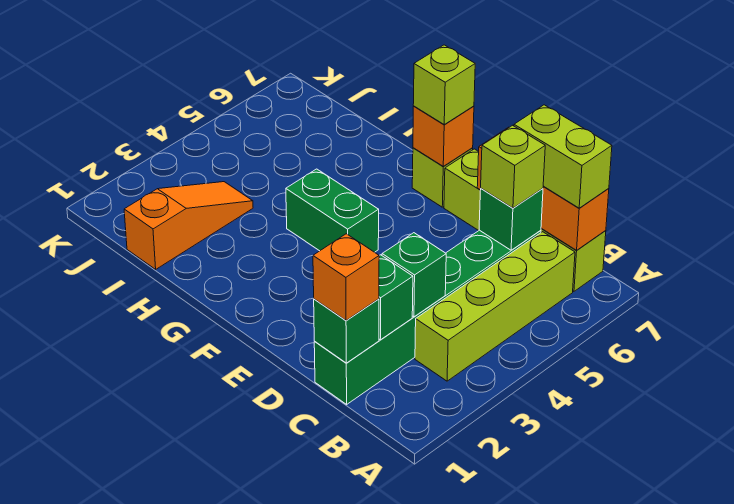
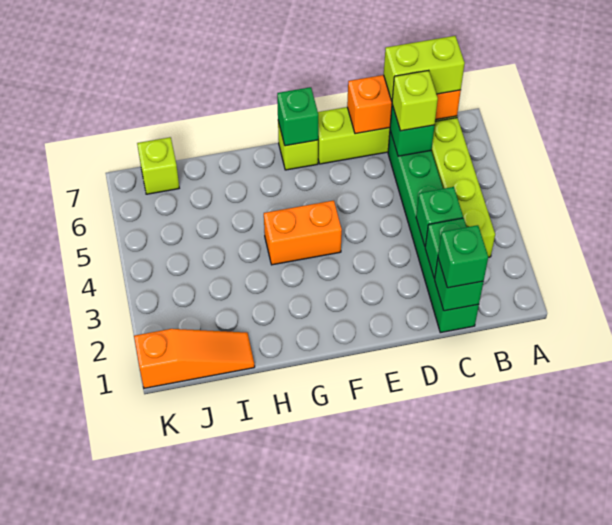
orange 1x1 brick [313,234,379,321] -> green 1x1 brick [438,225,488,288]
green 1x2 brick [286,169,379,252] -> orange 1x2 brick [264,201,342,265]
orange 1x1 brick [413,106,474,167] -> green 1x1 brick [277,87,318,146]
lime 1x1 brick [413,45,475,124] -> lime 1x1 brick moved to [137,137,179,194]
orange 1x3 slope [124,182,253,269] -> orange 1x3 slope turned to [134,329,255,388]

